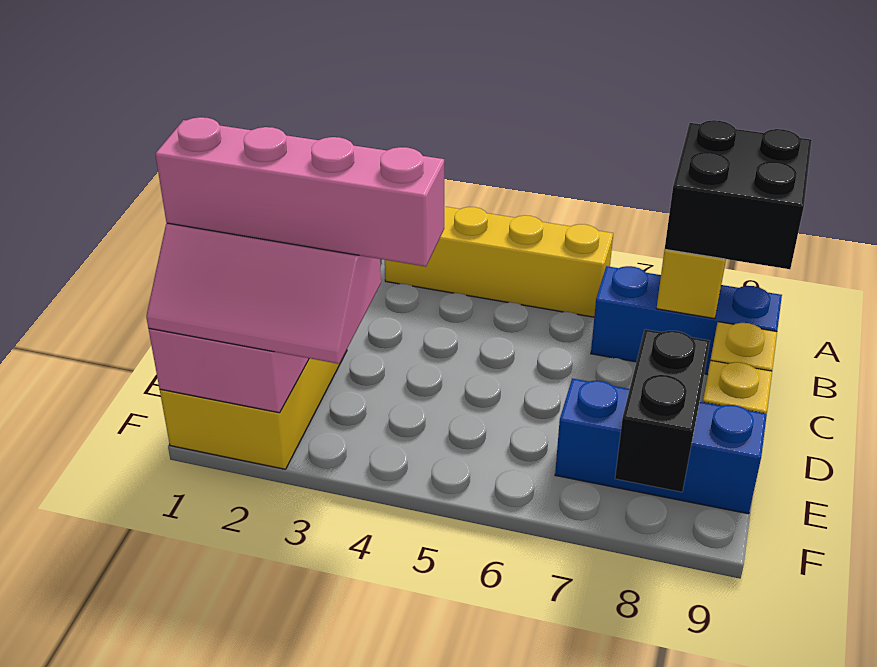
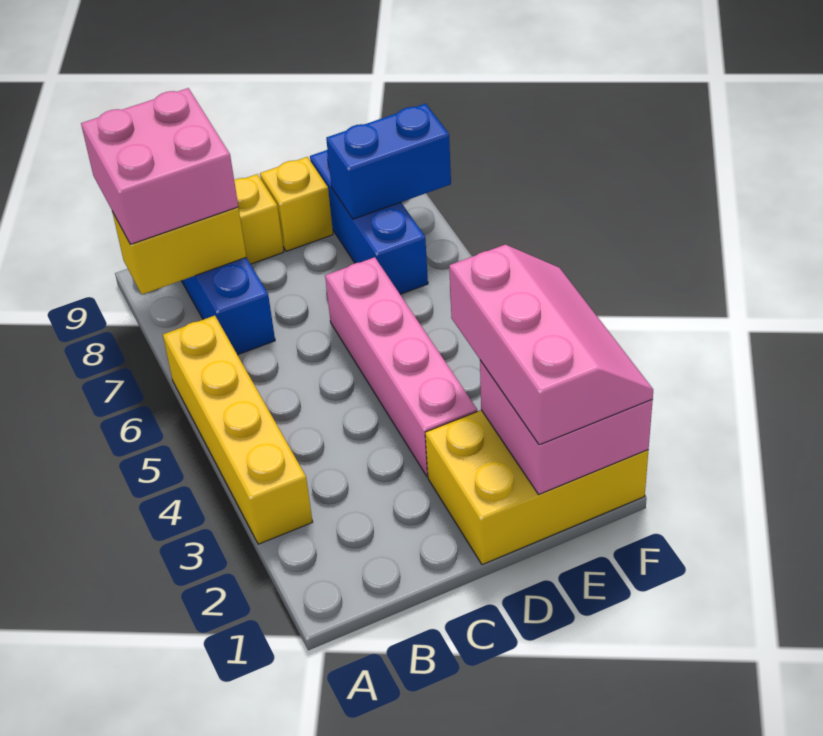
black 2x2 brick [665,120,812,269] -> pink 2x2 brick [81,88,238,244]
pink 1x4 brick [155,117,444,267] -> pink 1x4 brick moved to [325,257,477,476]
black 1x2 brick [615,329,710,492] -> blue 1x2 brick [326,104,451,219]

